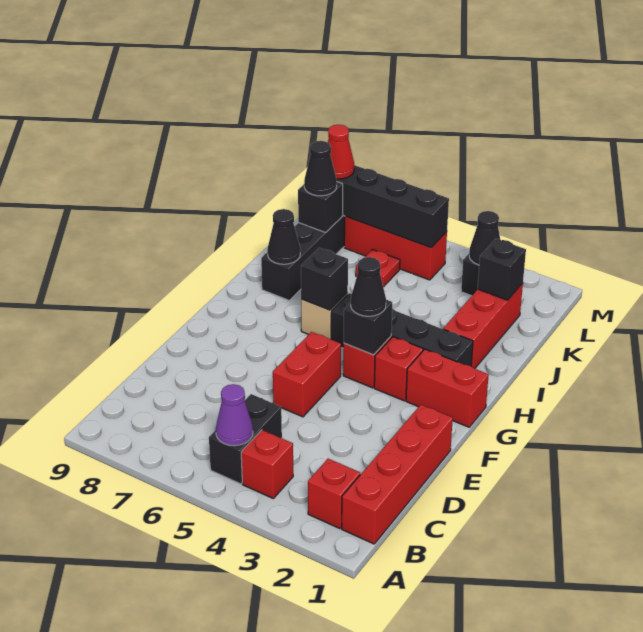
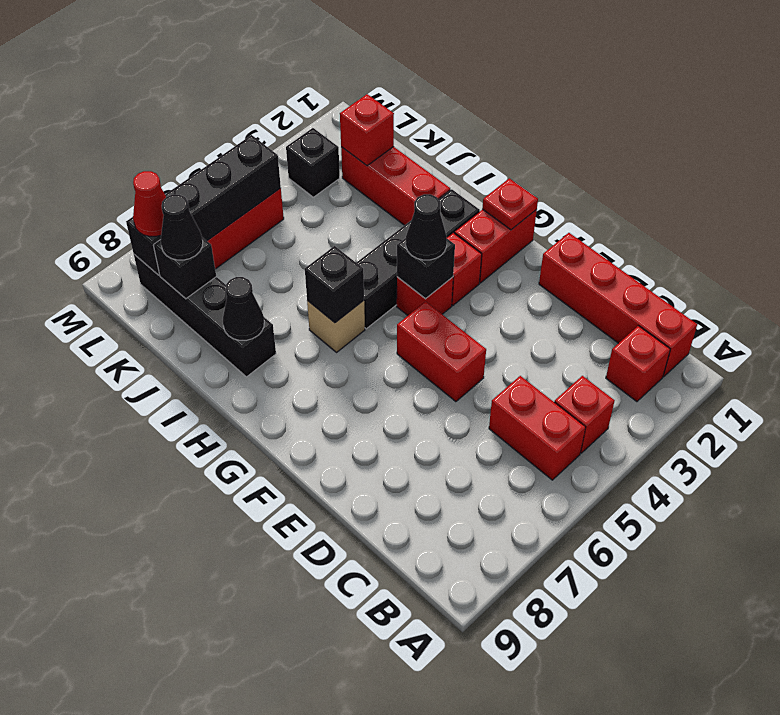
black 1x2 brick [209,394,282,484] -> red 1x2 brick [489,376,586,480]
purple 1x1 cone [216,384,253,446] -> none
black 1x1 brick [478,239,526,300] -> red 1x1 brick [340,94,394,166]
red 1x1 plate [356,249,400,287] -> red 1x1 plate moved to [482,178,538,230]
black 1x1 cone [469,211,500,265] -> none

